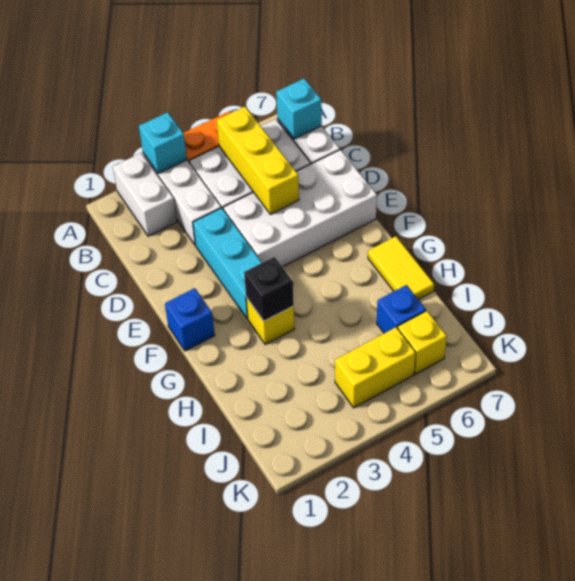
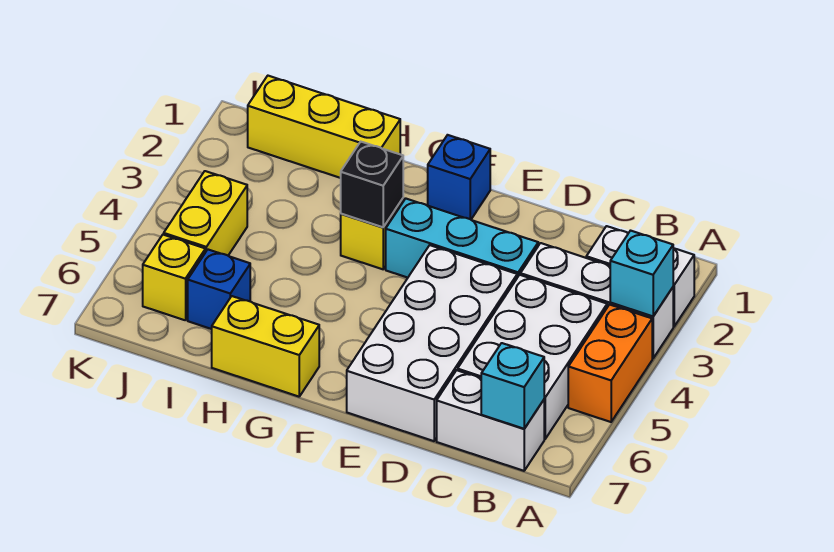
yellow 1x3 brick [217,107,299,214] -> yellow 1x3 brick moved to [248,76,400,178]
yellow 1x2 tile [368,236,434,300] -> yellow 1x2 brick [212,296,319,397]

